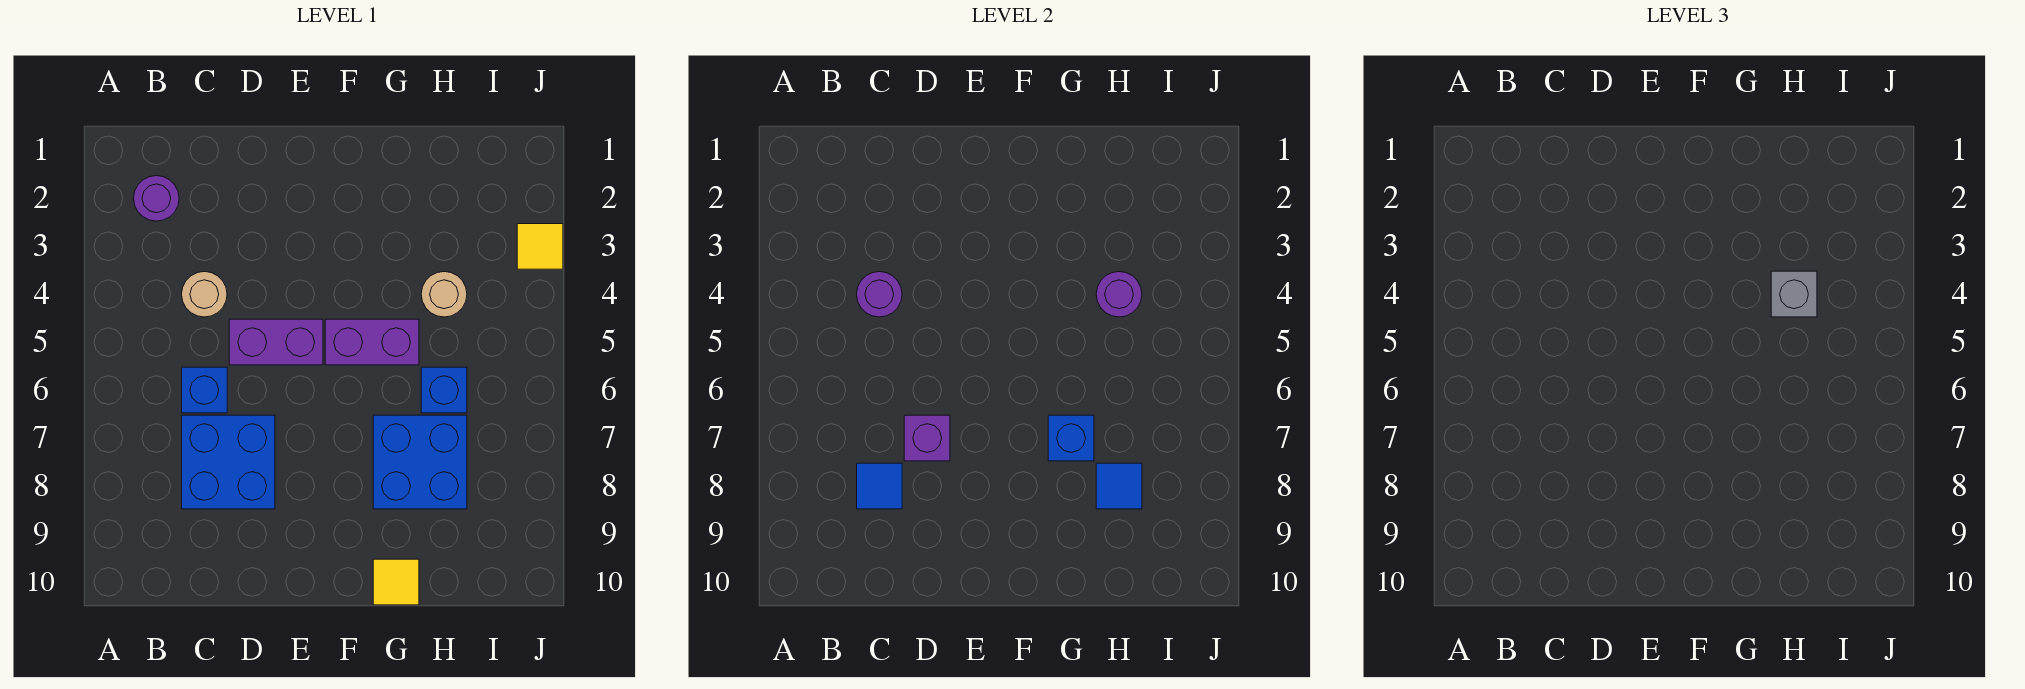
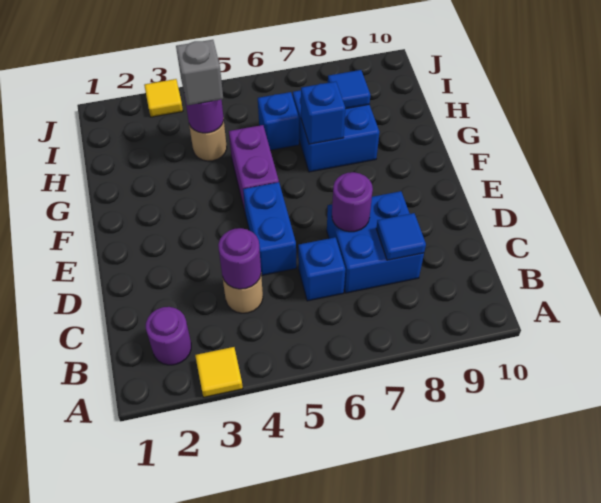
purple 1x2 brick [229,319,323,365] -> blue 1x2 brick [243,182,296,276]
purple 1x1 brick [904,415,950,461] -> purple 1x1 round brick [332,172,373,232]
yellow 1x1 tile [373,559,419,605] -> yellow 1x1 tile moved to [195,347,243,397]

